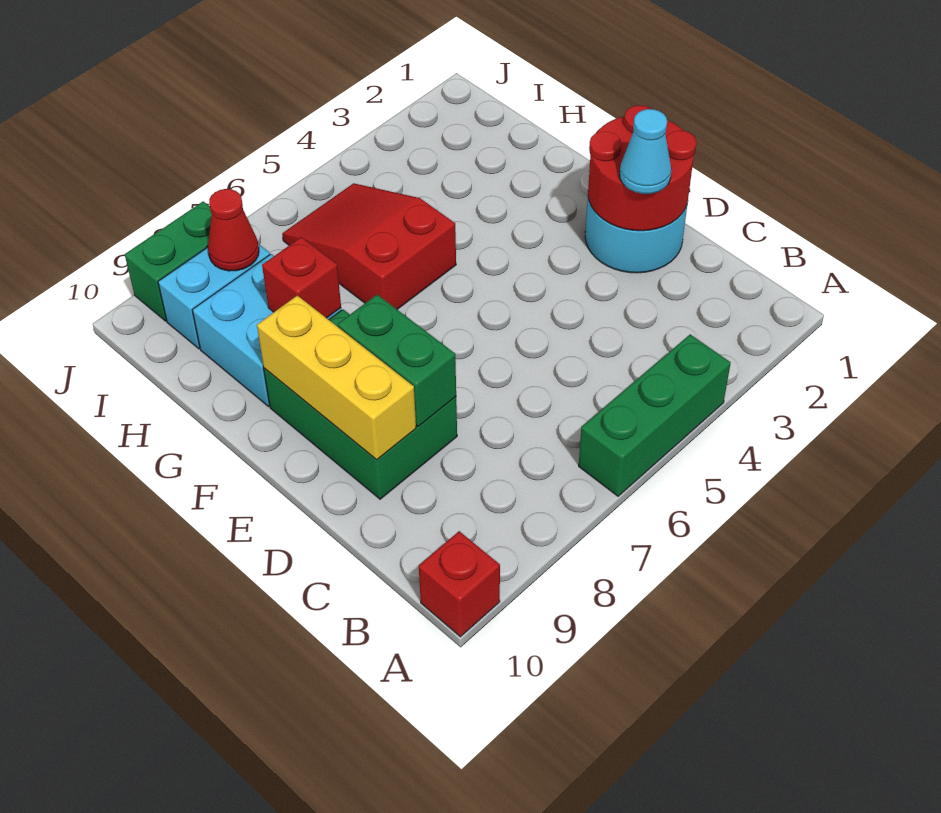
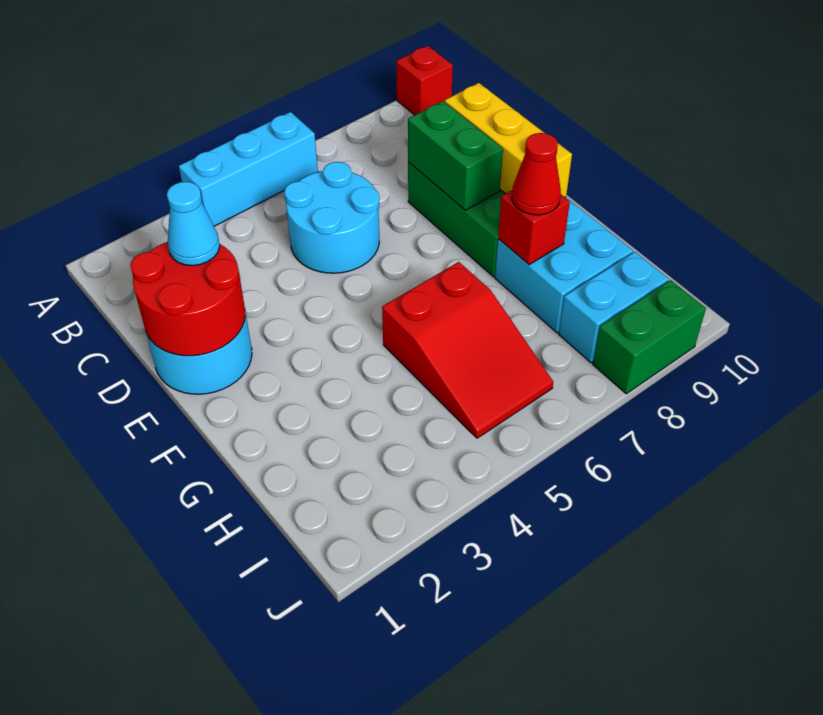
green 1x3 brick [579,334,731,496] -> cyan 1x3 brick [179,112,318,226]
none -> cyan 2x2 round brick [284,162,379,273]
red 1x1 cone [208,189,259,271] -> red 1x1 cone moved to [512,133,561,215]

